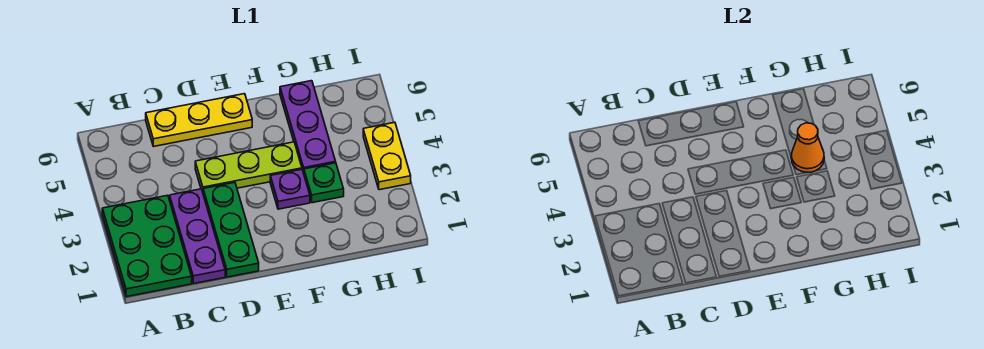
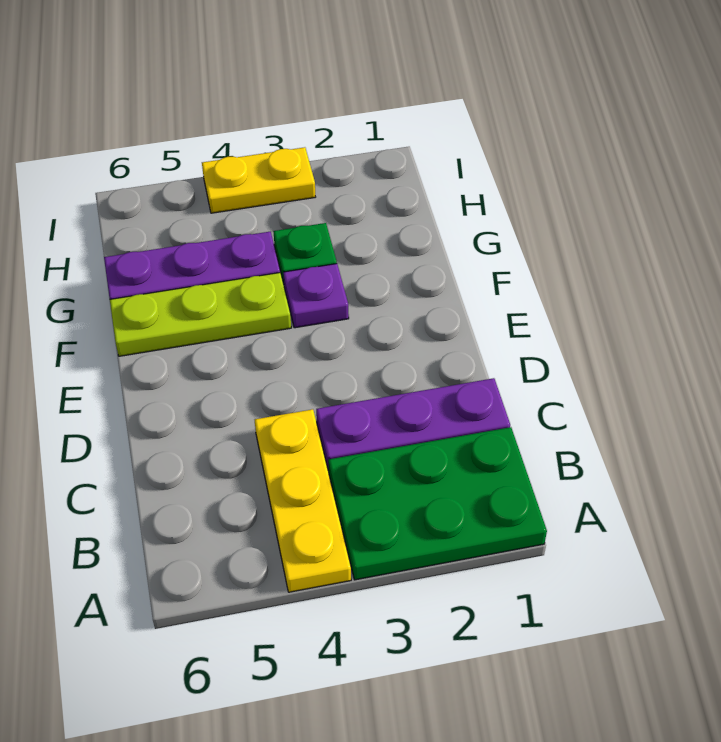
yellow 1x3 plate [146,94,252,147] -> yellow 1x3 plate moved to [255,409,351,592]
green 1x3 plate [203,182,259,277] -> none
lime 1x3 plate [195,142,302,192] -> lime 1x3 plate turned to [110,273,291,356]
orange 1x1 cone [791,123,824,172] -> none

